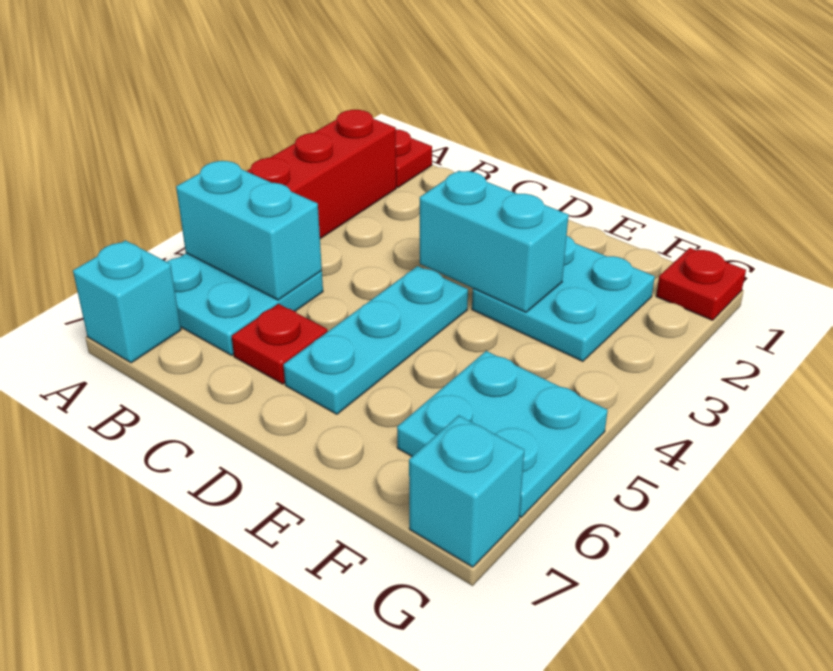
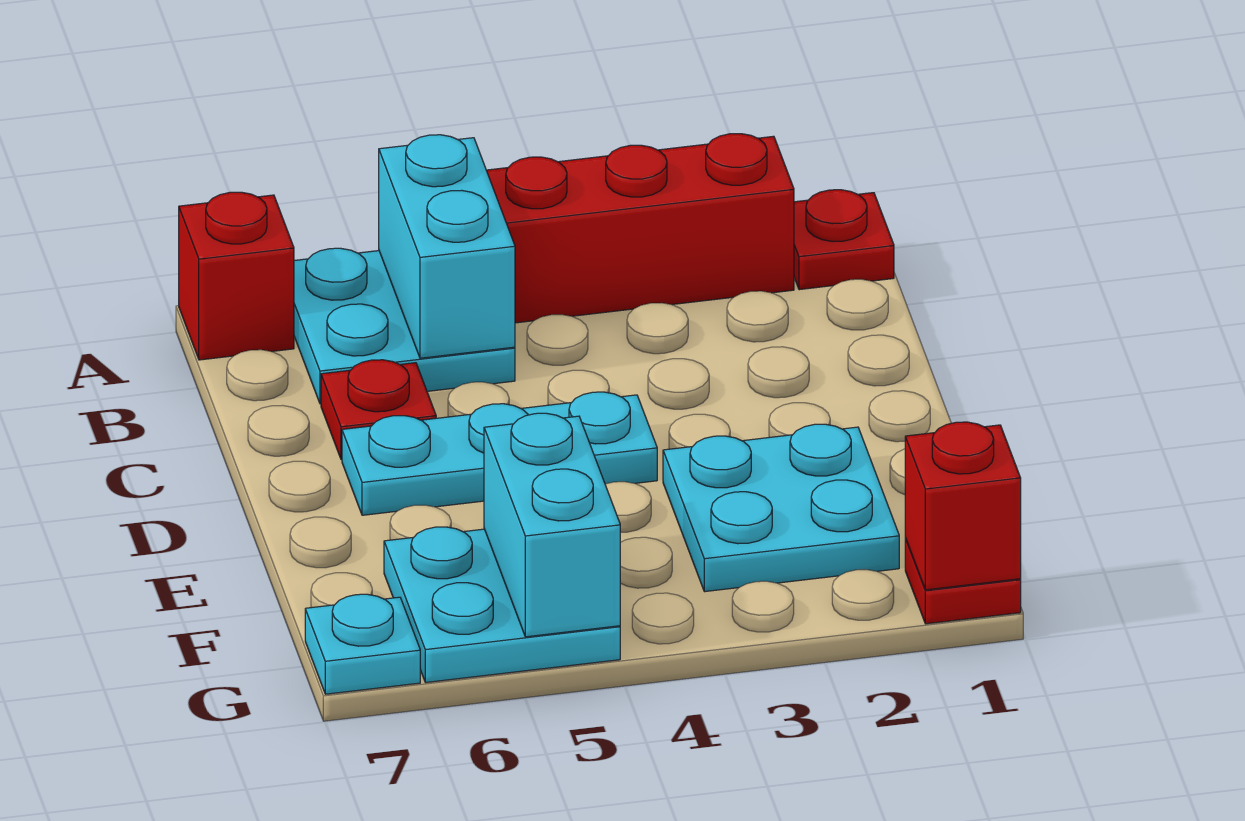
cyan 1x1 brick [73,240,181,363] -> red 1x1 brick [179,192,294,360]
cyan 1x2 brick [420,171,569,312] -> cyan 1x2 brick moved to [484,413,620,637]
none -> red 1x1 brick [905,422,1021,590]
cyan 1x1 brick [409,415,524,567] -> cyan 1x1 plate [305,594,420,694]

